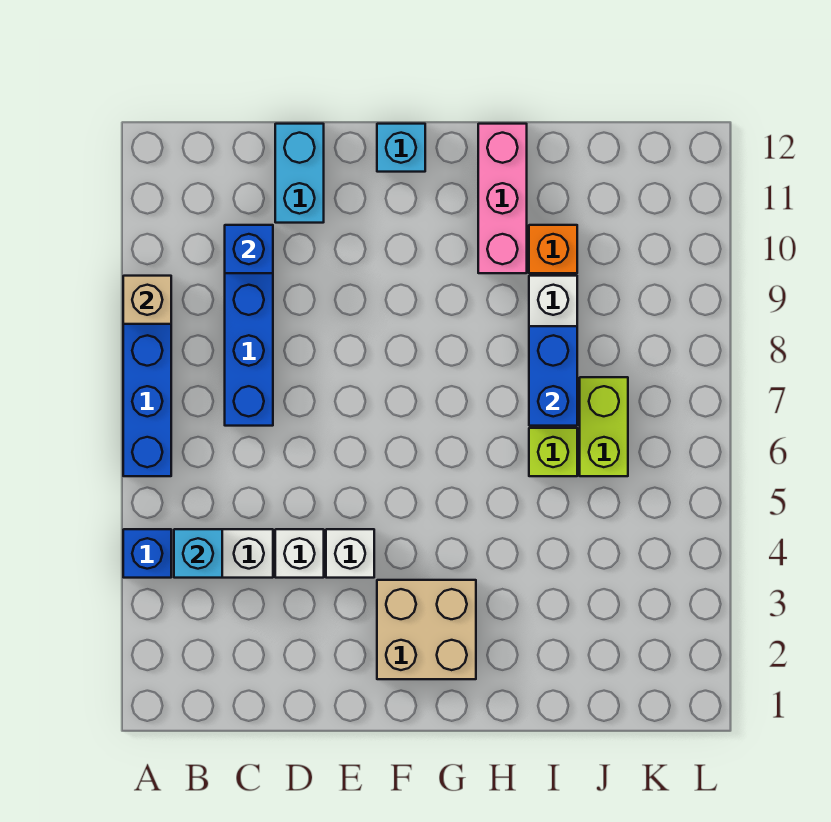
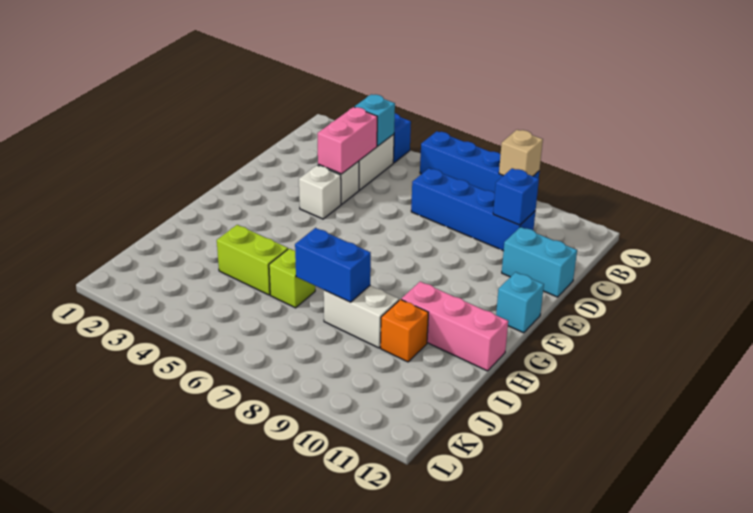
none -> pink 1x2 brick [317,107,377,174]
tan 2x2 brick [377,580,476,679] -> none
lime 1x2 brick [580,377,628,476] -> lime 1x2 brick moved to [217,225,288,295]

